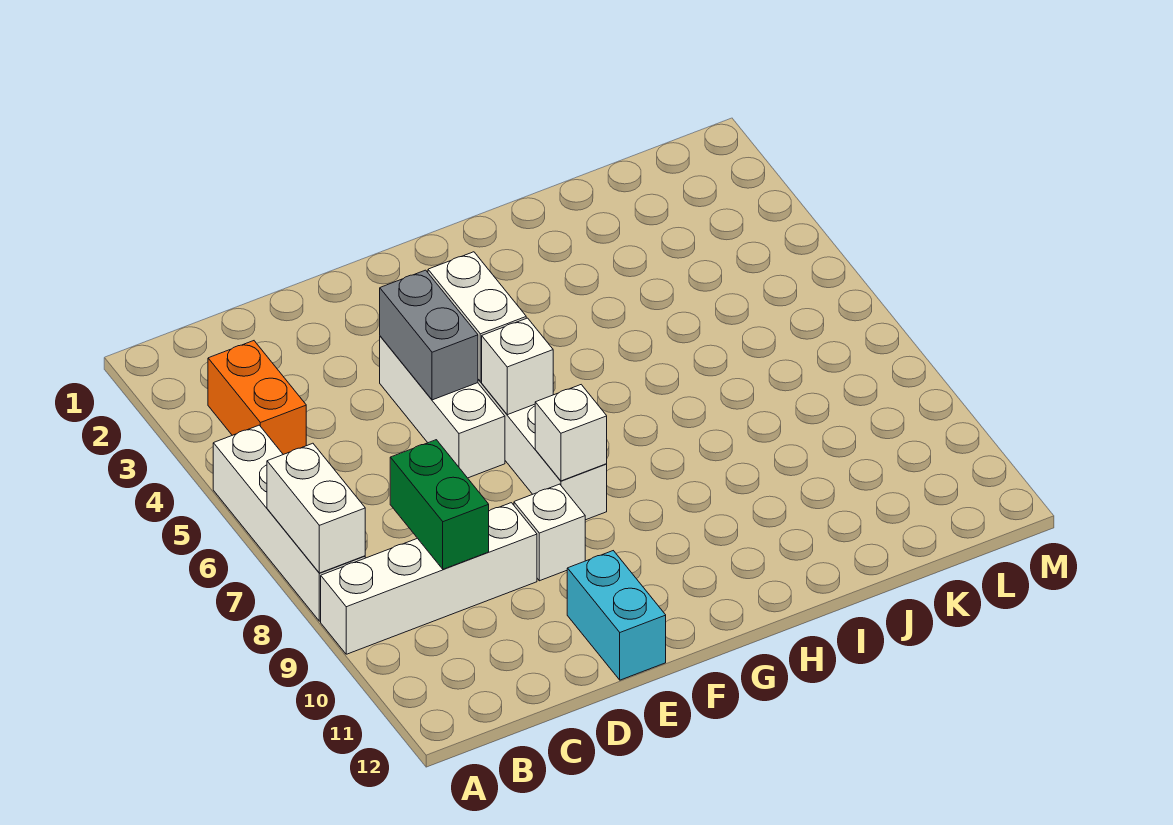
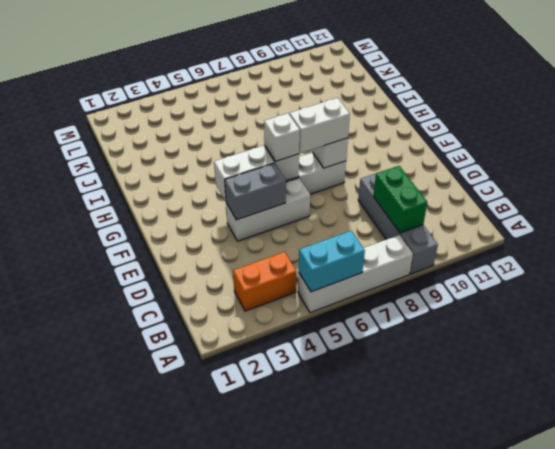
white 1x2 brick [267,443,365,573] -> white 1x2 brick moved to [289,98,350,153]
white 1x4 brick [321,503,537,654] -> grey 1x4 brick [358,171,438,274]
green 1x2 brick [390,440,489,569] -> green 1x2 brick turned to [373,166,427,233]
white 1x1 brick [514,484,585,581] -> white 1x1 brick moved to [264,113,300,161]
cyan 1x2 brick [567,551,666,680] -> cyan 1x2 brick moved to [299,231,365,292]

